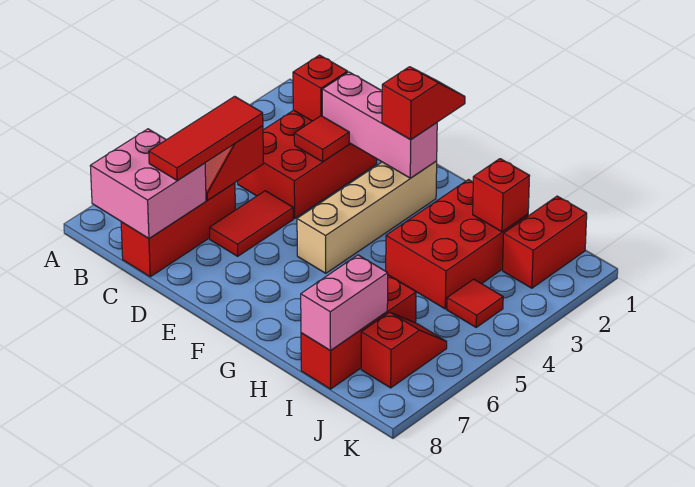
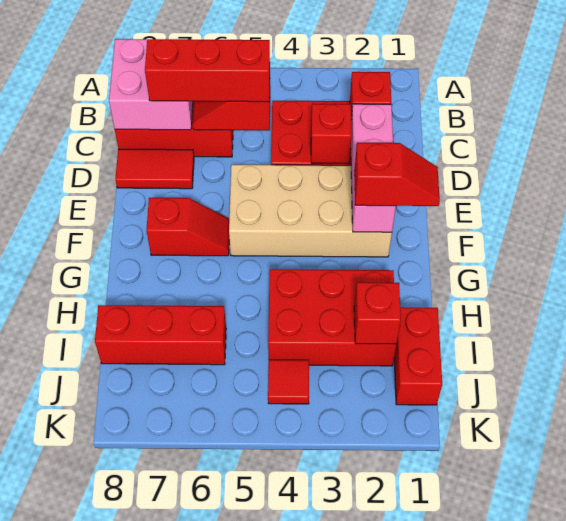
red 1x3 tile [149,96,263,181] -> red 1x3 brick [145,39,270,102]
red 1x1 tile [294,116,349,162] -> red 1x1 brick [311,104,352,163]
red 1x2 tile [210,191,293,256] -> red 1x2 tile moved to [115,149,194,189]
tan 1x4 brick [297,161,437,273] -> tan 2x4 brick [229,165,392,257]
pink 1x2 brick [301,255,388,350] -> none
red 1x2 brick [503,196,587,288] -> red 1x2 brick turned to [394,307,442,405]
red 1x2 slope [361,312,447,388] -> red 1x2 slope moved to [146,198,229,256]

